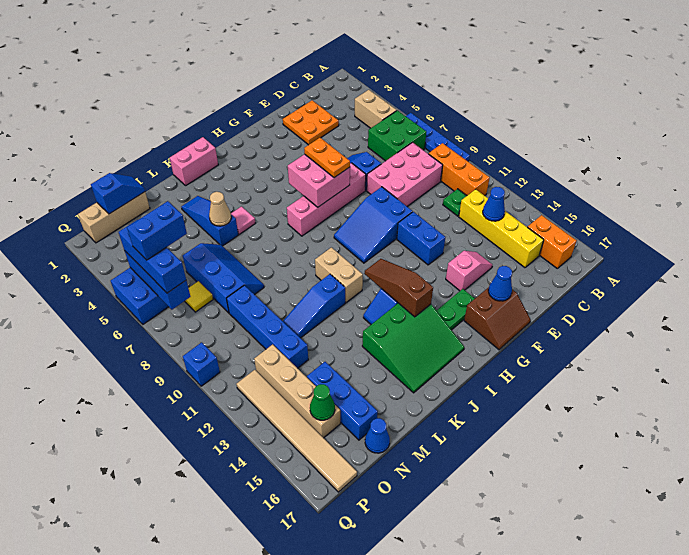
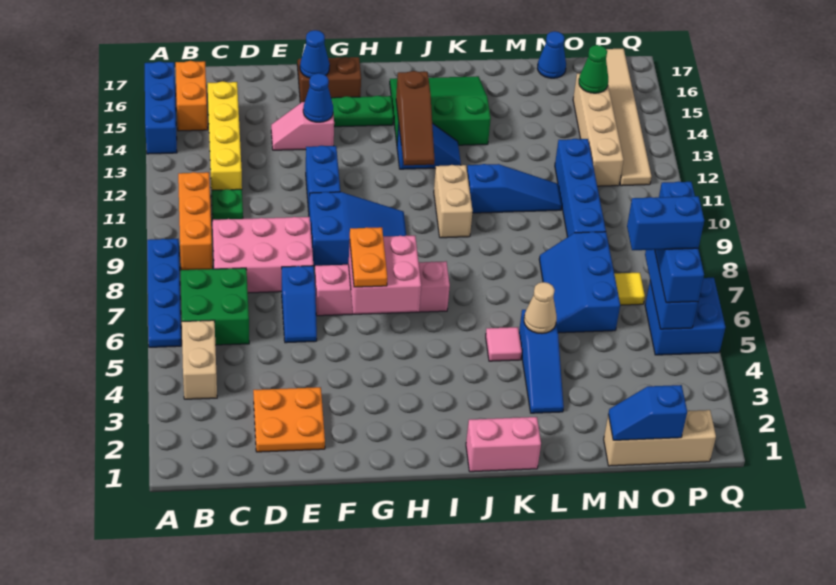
blue 1x1 cone [483,187,505,221] -> blue 1x1 cone moved to [303,73,333,122]
blue 1x3 brick [307,362,378,440] -> blue 1x3 brick moved to [145,61,177,154]

